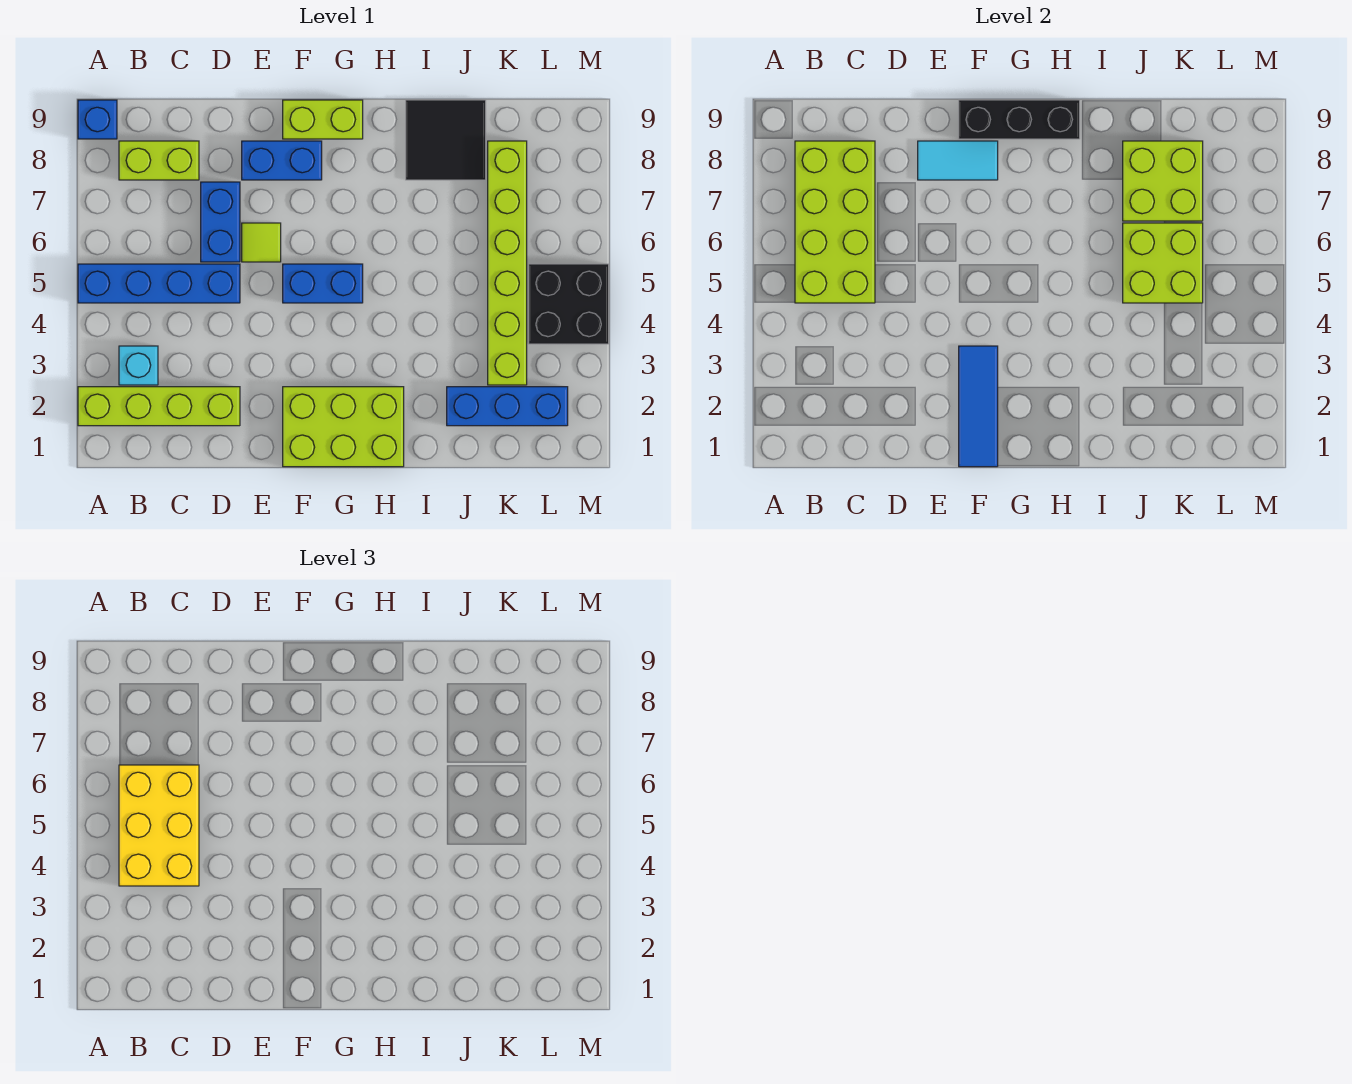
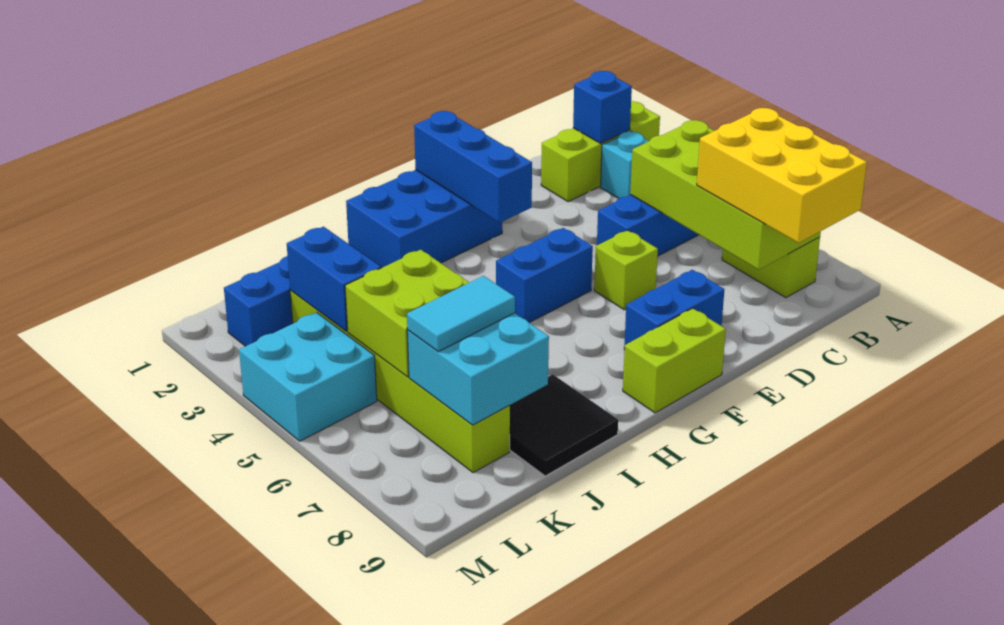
lime 1x4 brick [78,387,240,426] -> lime 1x3 brick [541,101,660,202]
blue 1x1 brick [78,100,117,139] -> blue 1x1 brick moved to [573,71,632,143]
yellow 2x3 brick [119,765,199,886] -> yellow 2x3 brick moved to [697,108,867,243]
lime 1x2 brick [119,141,199,180] -> lime 1x2 brick turned to [722,237,820,298]
blue 1x2 brick [201,182,240,262] -> blue 1x2 brick moved to [287,227,381,331]
lime 1x1 tile [242,223,281,262] -> lime 1x1 brick [594,230,658,310]
cyan 1x2 tile [918,141,998,180] -> cyan 1x2 tile moved to [407,276,515,352]
lime 2x3 brick [283,387,404,467] -> blue 2x3 brick [346,170,502,268]
blue 1x3 tile [959,346,998,467] -> blue 1x3 brick [414,111,532,223]
black 1x3 brick [959,100,1080,139] -> none
lime 2x2 brick [1123,141,1203,221] -> cyan 2x2 brick [407,313,549,425]
black 2x2 brick [529,264,609,344] -> cyan 2x2 brick [239,312,377,441]

